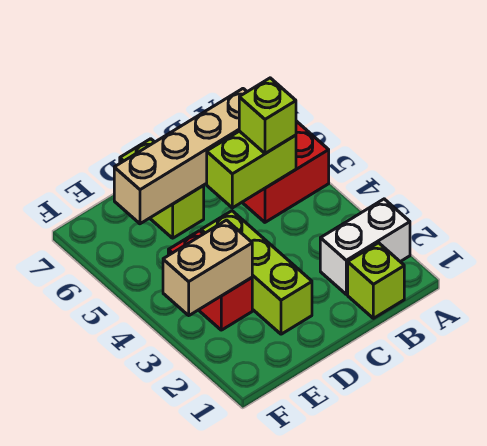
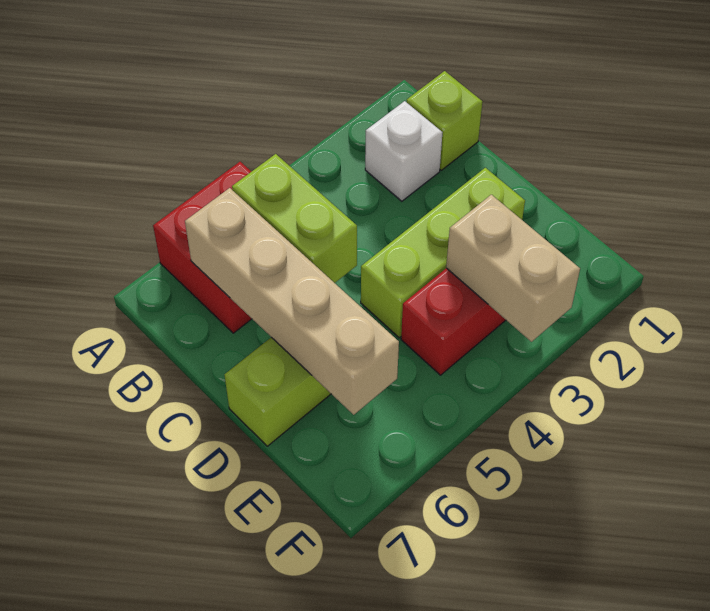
white 1x2 brick [320,199,410,294] -> white 1x1 brick [365,101,443,201]
lime 1x1 brick [239,78,296,154] -> none

